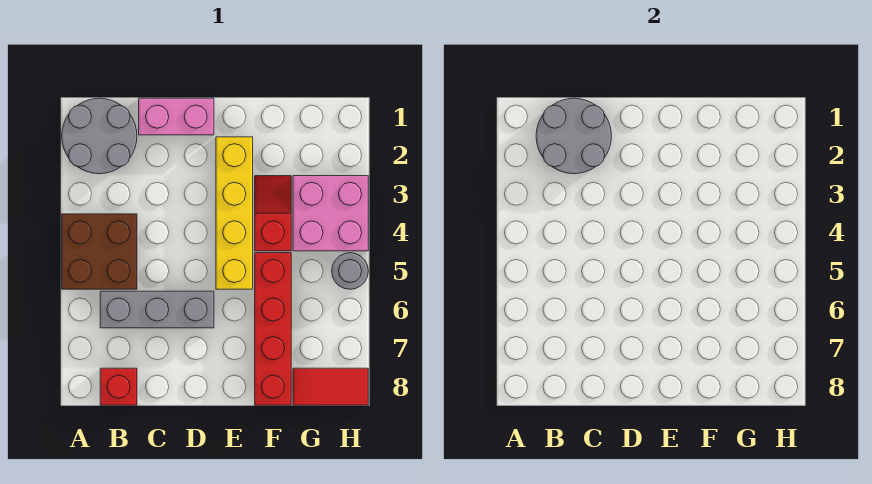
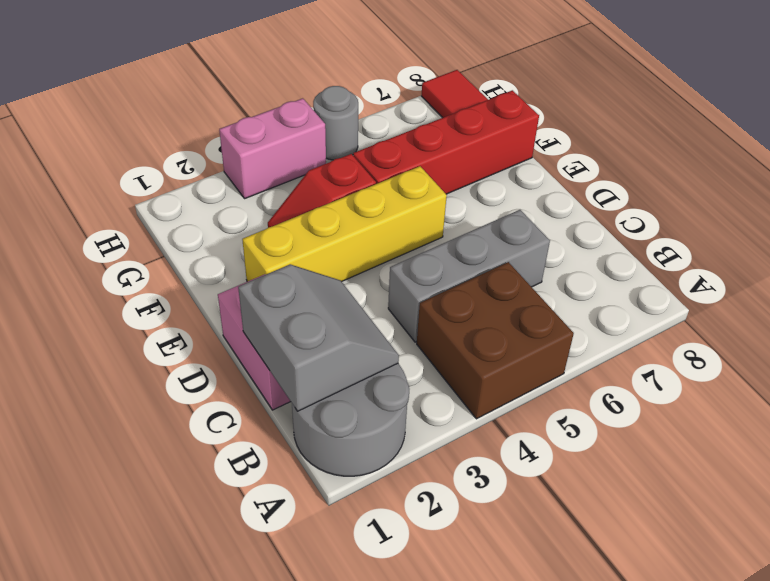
grey 2x2 round brick [536,98,611,174] -> grey 2x2 slope [238,265,399,411]
grey 1x3 brick [100,291,214,328] -> grey 1x3 brick turned to [388,210,550,342]
red 1x1 brick [100,368,137,405] -> none
pink 2x2 brick [293,176,368,251] -> pink 1x2 brick [219,98,326,199]

